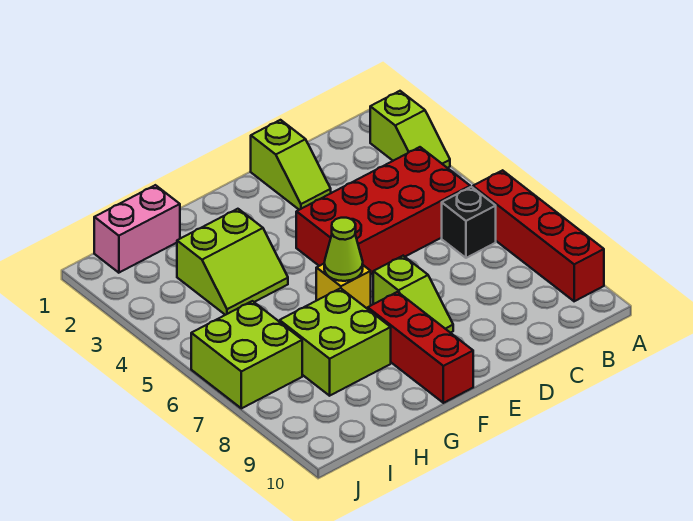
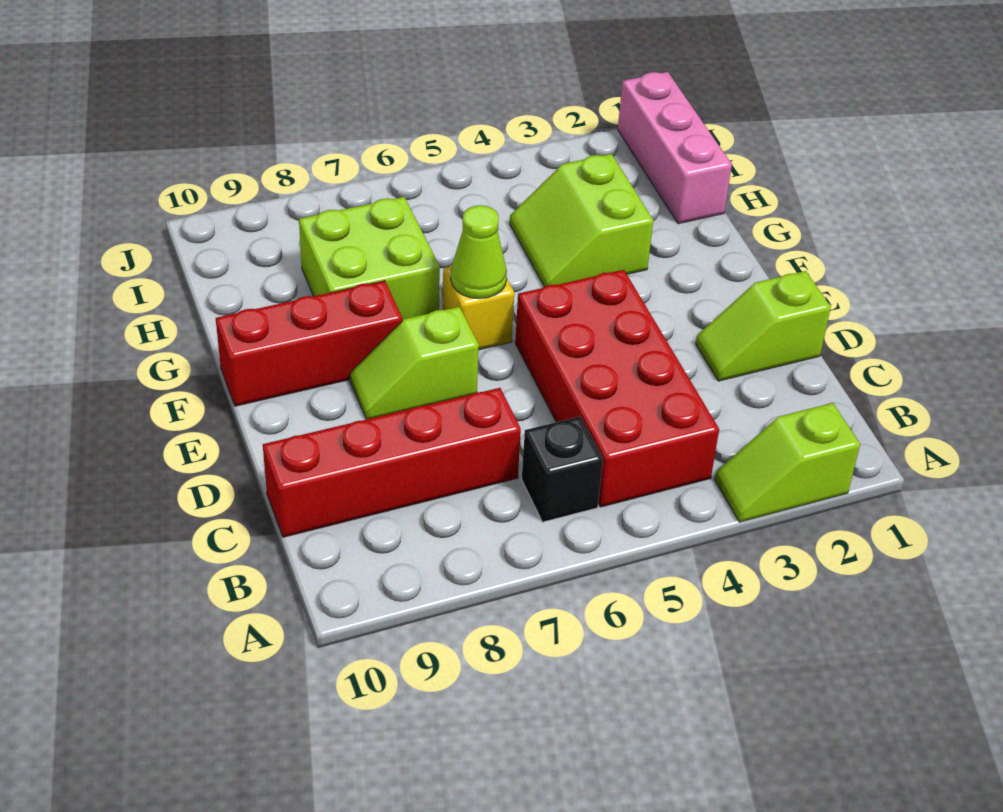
red 1x4 brick [473,170,604,301] -> red 1x4 brick moved to [263,388,521,537]
pink 1x2 brick [94,185,180,273] -> pink 1x3 brick [618,72,732,224]
lime 2x2 brick [191,301,302,408] -> none

